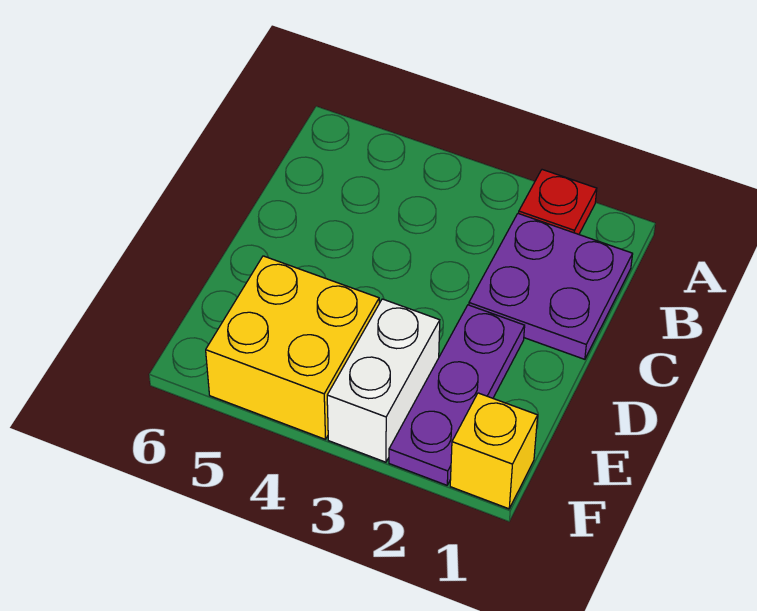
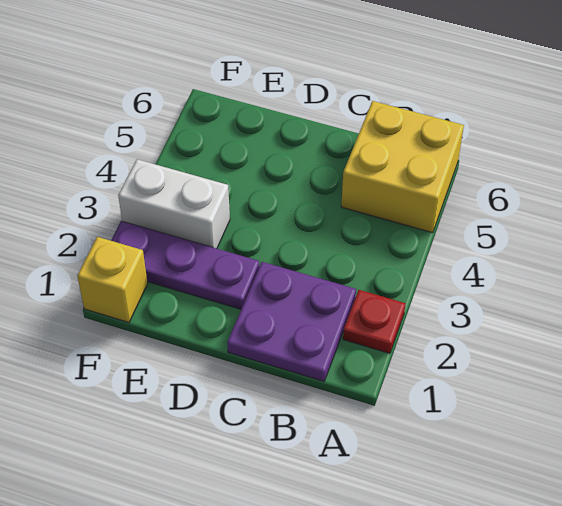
yellow 2x2 brick [206,256,379,439] -> yellow 2x2 brick moved to [341,101,464,233]

